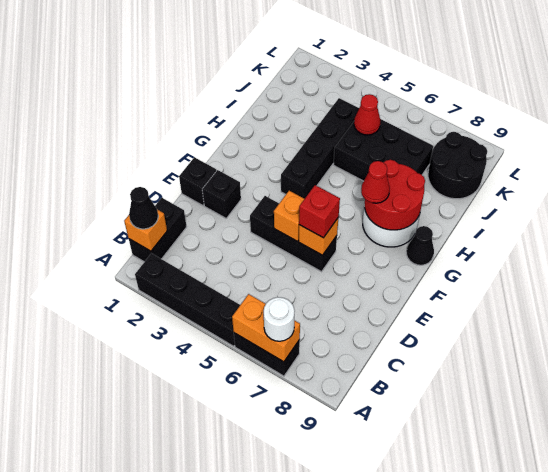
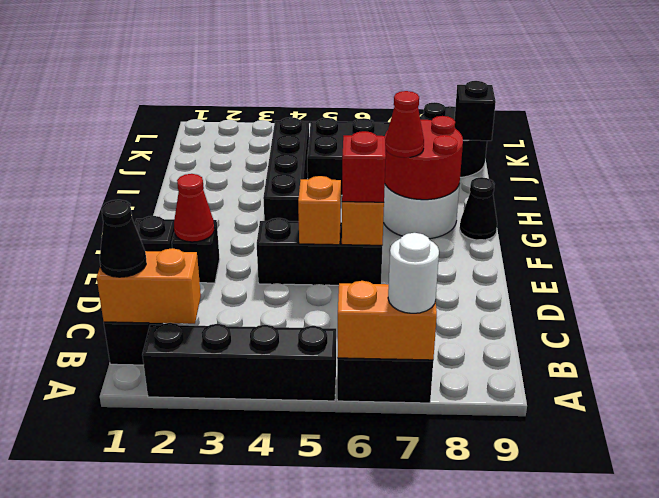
orange 1x1 brick [124,210,167,251] -> orange 1x2 brick [97,248,201,324]
red 1x1 cone [354,94,380,135] -> red 1x1 cone moved to [174,174,214,242]
none -> black 1x1 brick [454,81,496,141]

